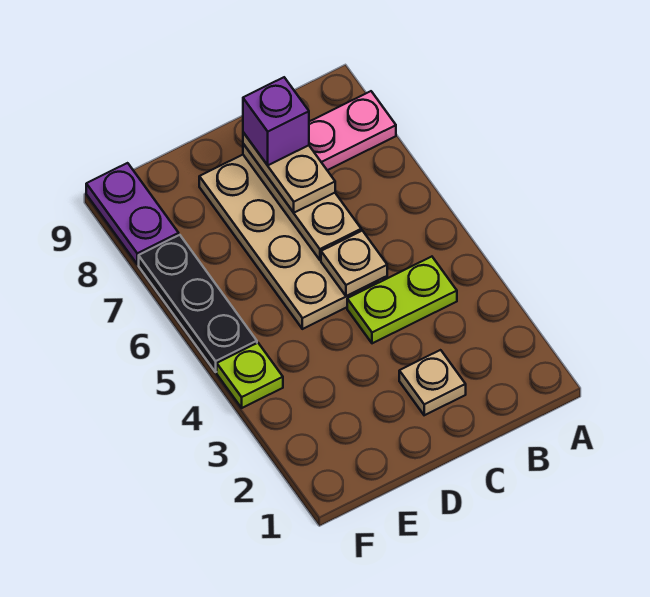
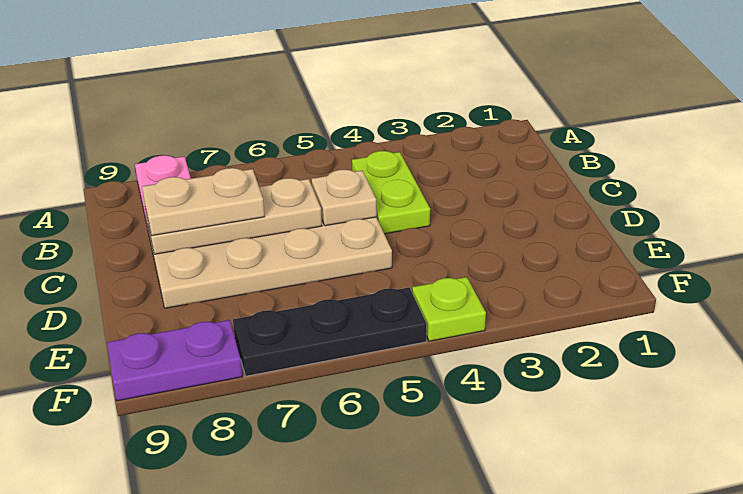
tan 1x1 plate [399,350,466,415] -> none
purple 1x1 brick [243,77,309,165] -> none

